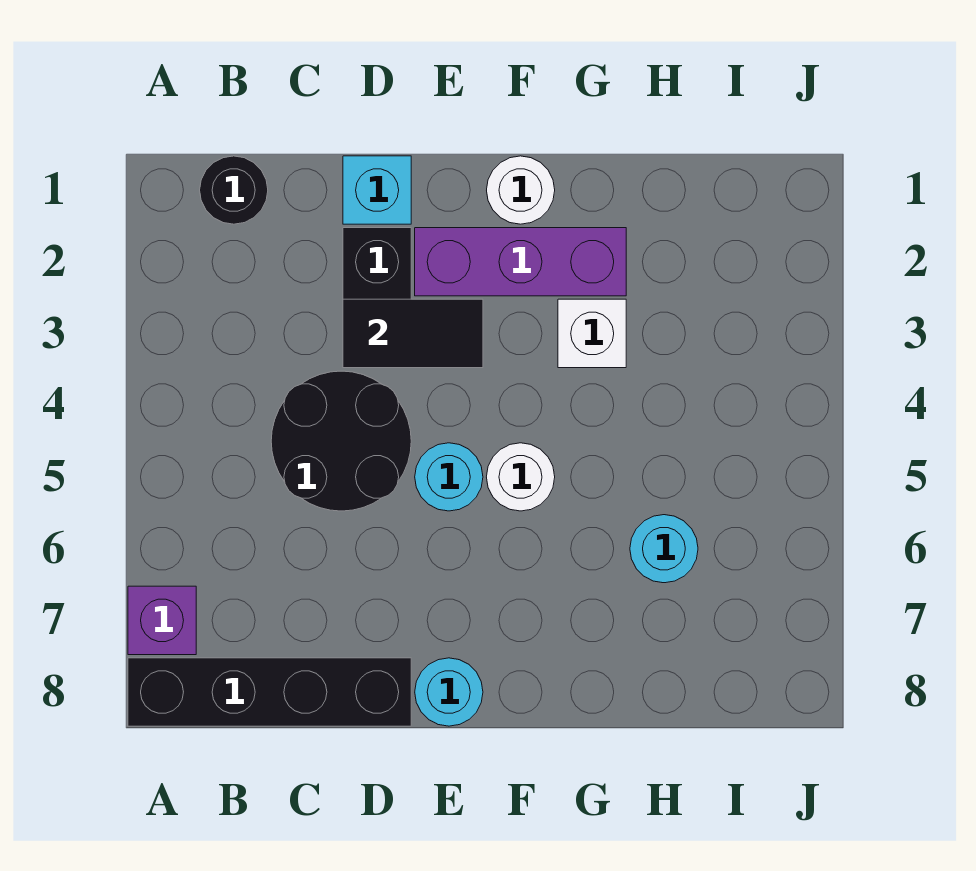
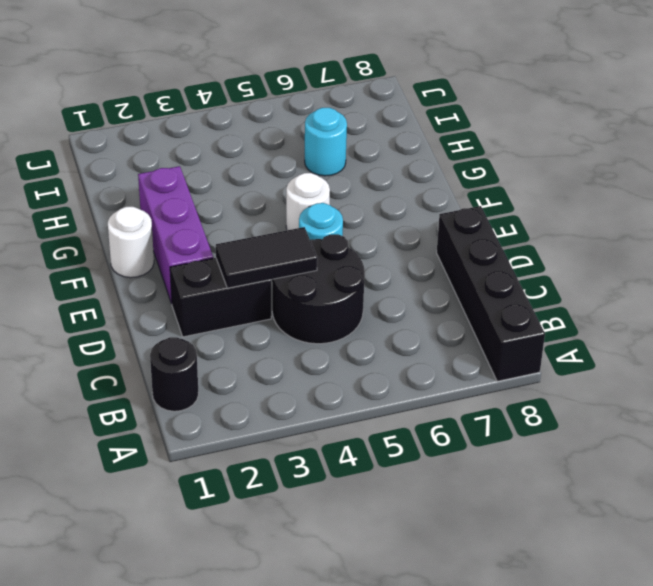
purple 1x1 brick [128,586,196,655] -> none
cyan 1x1 brick [343,156,411,224] -> none
black 1x2 tile [343,299,483,368] -> black 1x2 tile turned to [216,227,317,288]
cyan 1x1 round brick [415,658,483,726] -> none
white 1x1 brick [558,299,626,368] -> none

